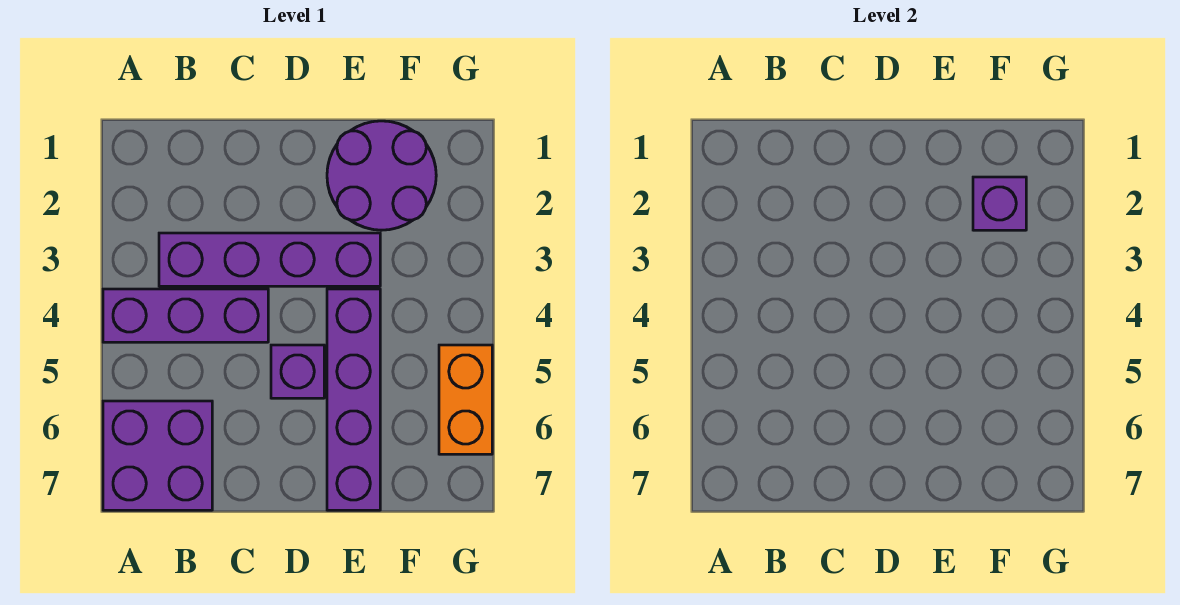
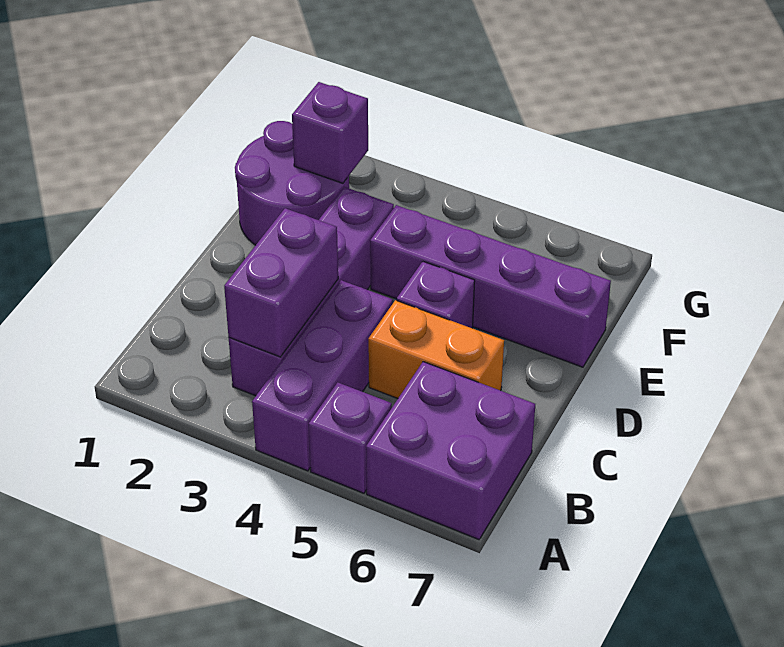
none -> purple 1x1 brick [309,382,392,493]
none -> purple 1x2 brick [224,208,338,357]
orange 1x2 brick [439,345,492,454] -> orange 1x2 brick moved to [368,300,504,399]

